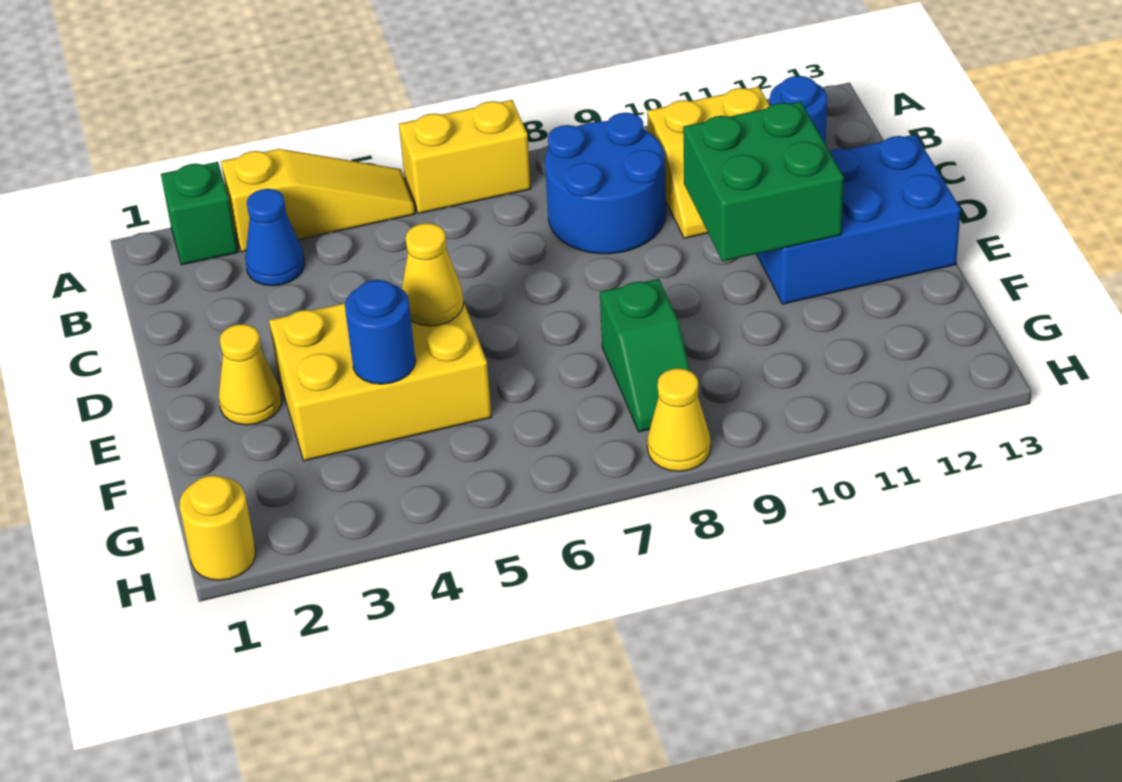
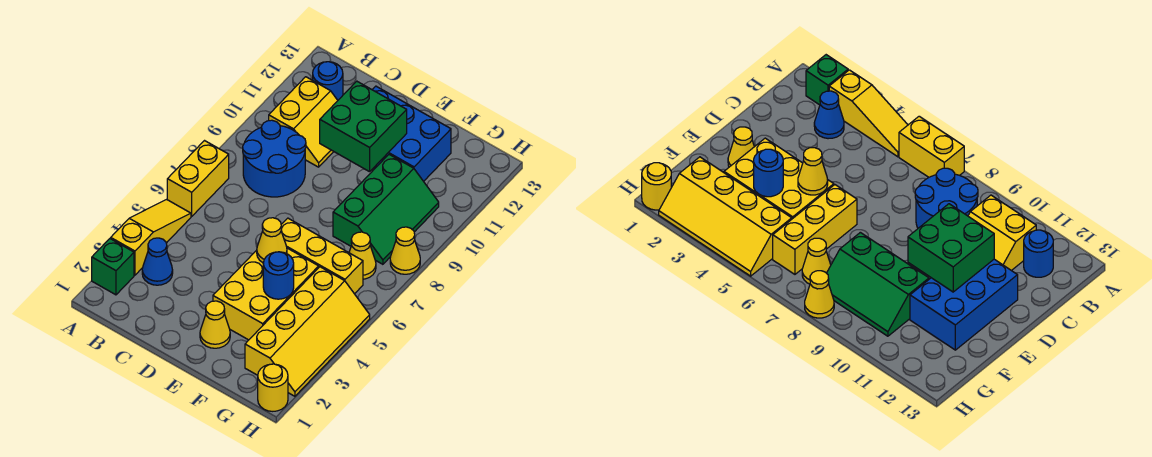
blue 2x3 brick [757,134,961,304] -> blue 2x3 brick turned to [372,86,451,181]
none -> yellow 1x3 brick [281,218,363,294]
green 1x2 slope [600,279,690,432] -> green 2x3 slope [333,155,439,264]
none -> yellow 2x4 slope [245,267,370,396]
none -> yellow 1x1 cone [349,232,376,279]

